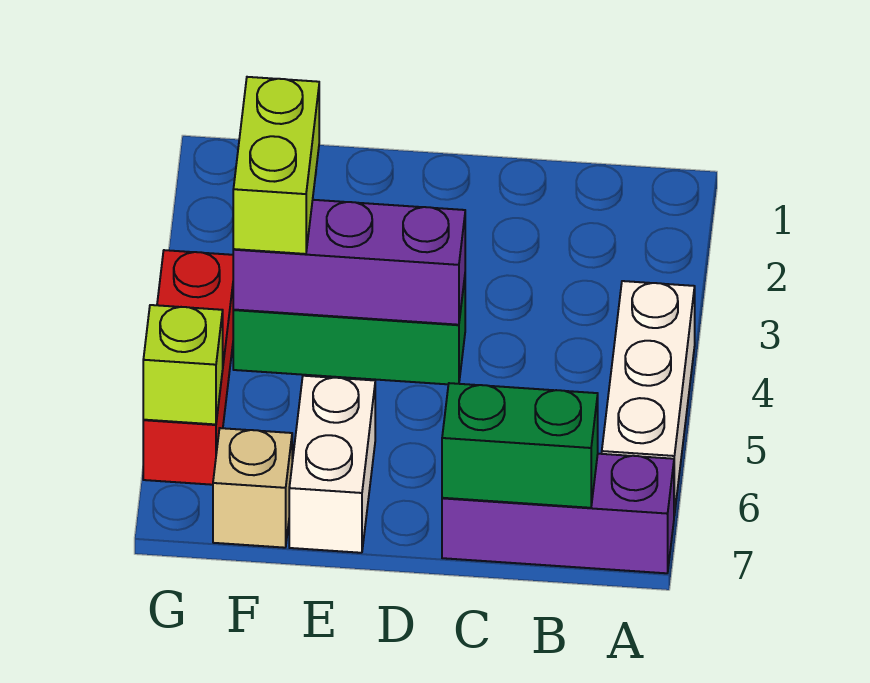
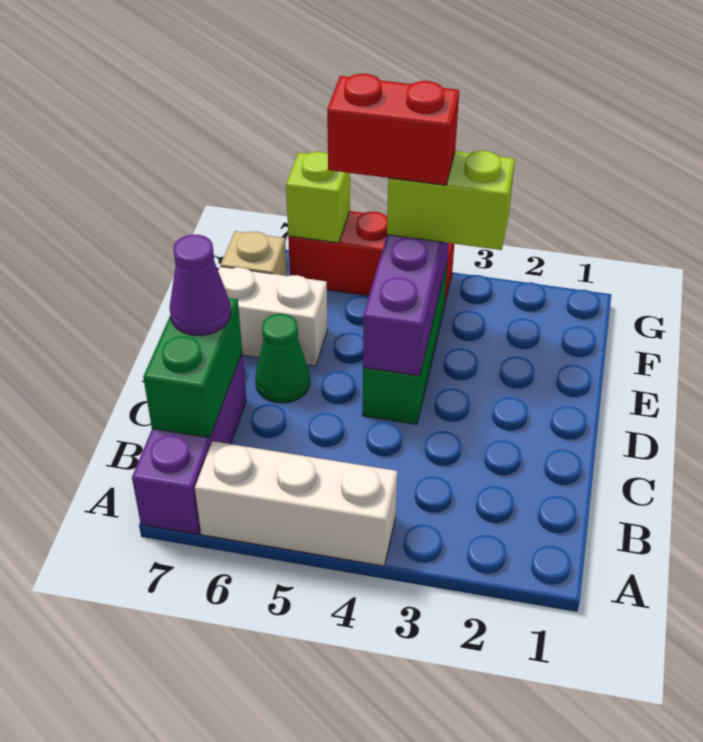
none -> purple 1x1 cone [169,235,231,336]
none -> green 1x1 cone [255,314,310,403]
none -> red 1x2 brick [327,74,459,185]

